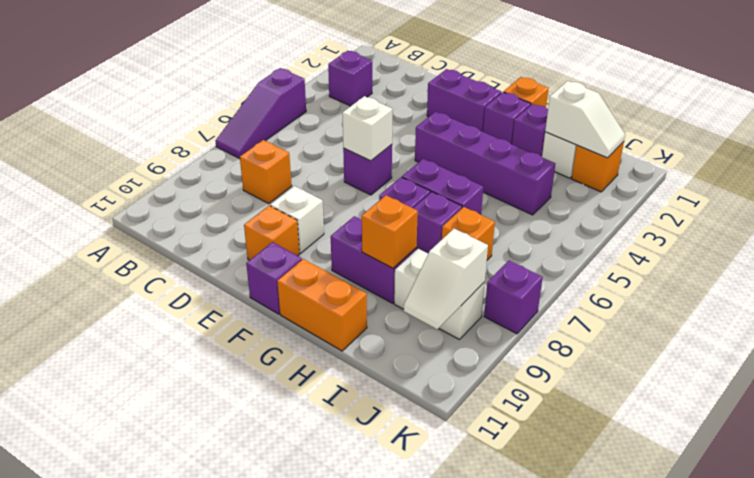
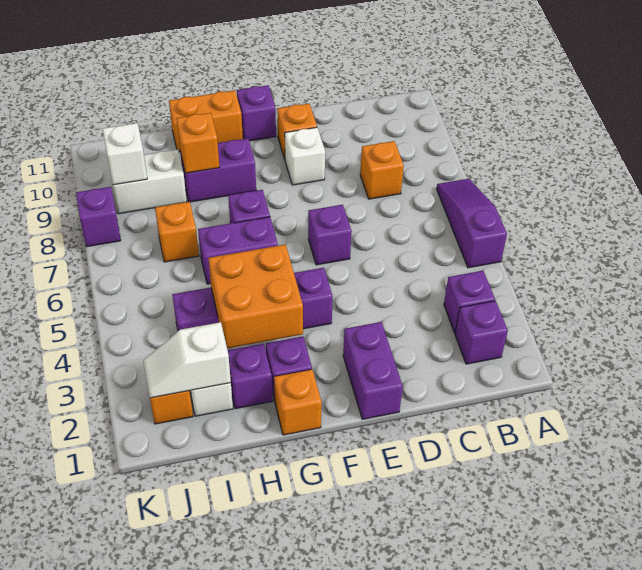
purple 1x2 brick [427,69,501,132] -> purple 1x2 brick turned to [343,322,403,419]
white 1x1 brick [342,96,392,161] -> none
none -> orange 2x2 brick [208,244,303,348]
purple 1x1 brick [413,192,462,253] -> purple 1x1 brick moved to [455,301,508,364]

